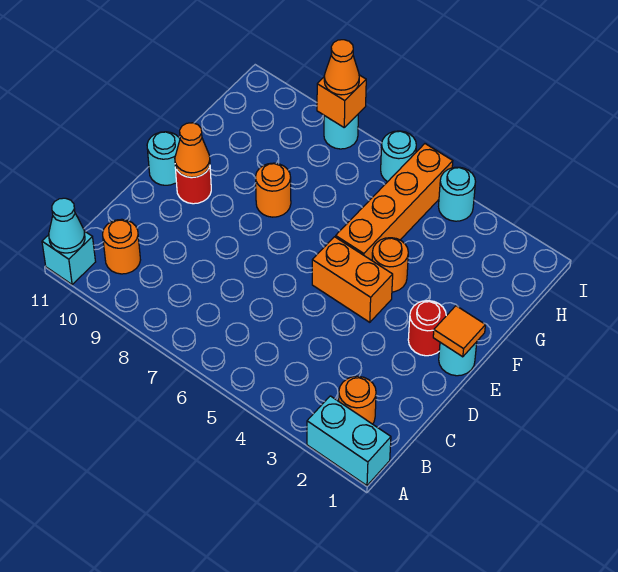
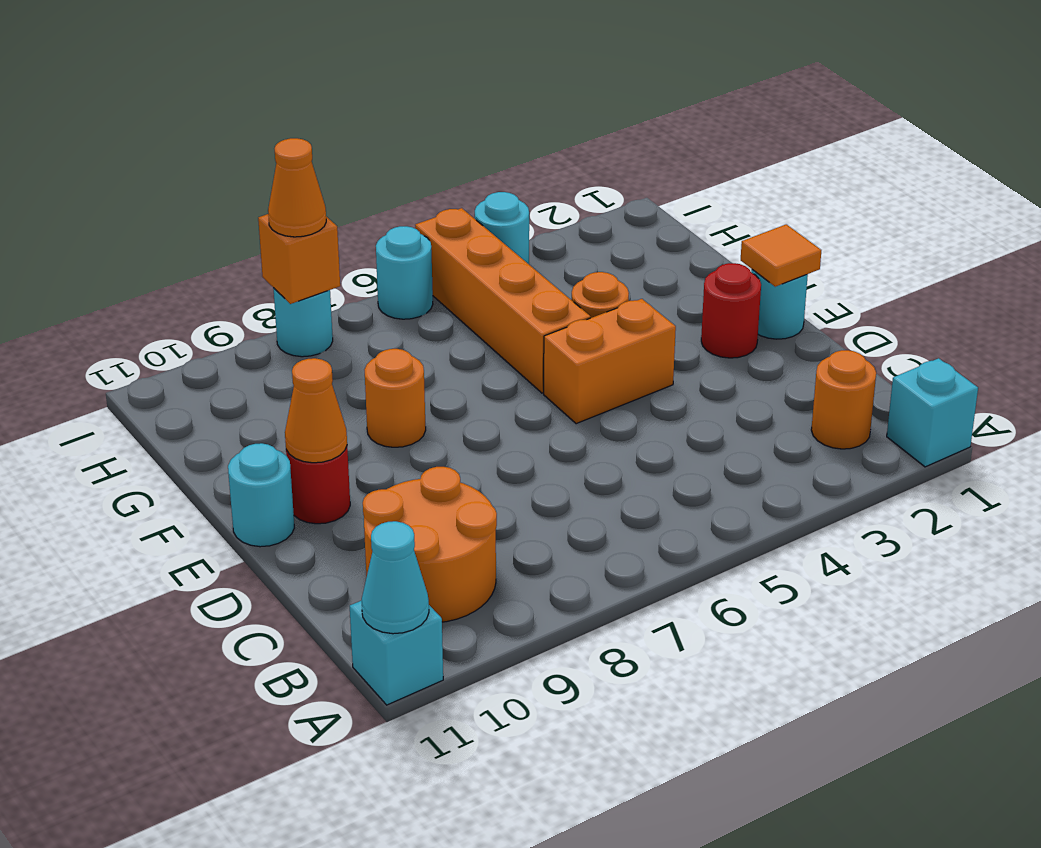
cyan 1x2 brick [307,396,391,486] -> cyan 1x1 brick [887,358,978,467]
orange 1x1 round brick [103,219,140,274] -> orange 2x2 round brick [363,467,497,622]

